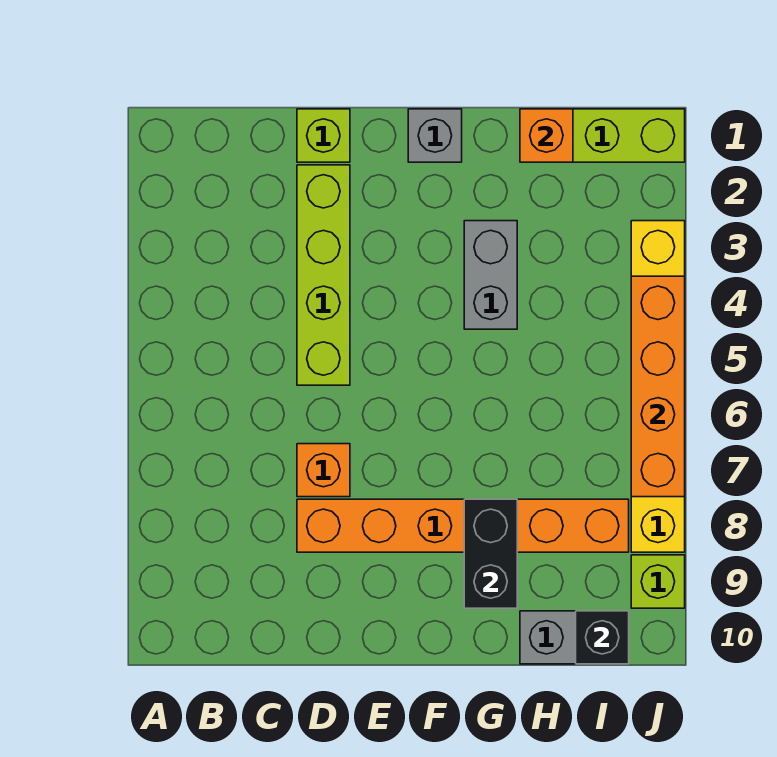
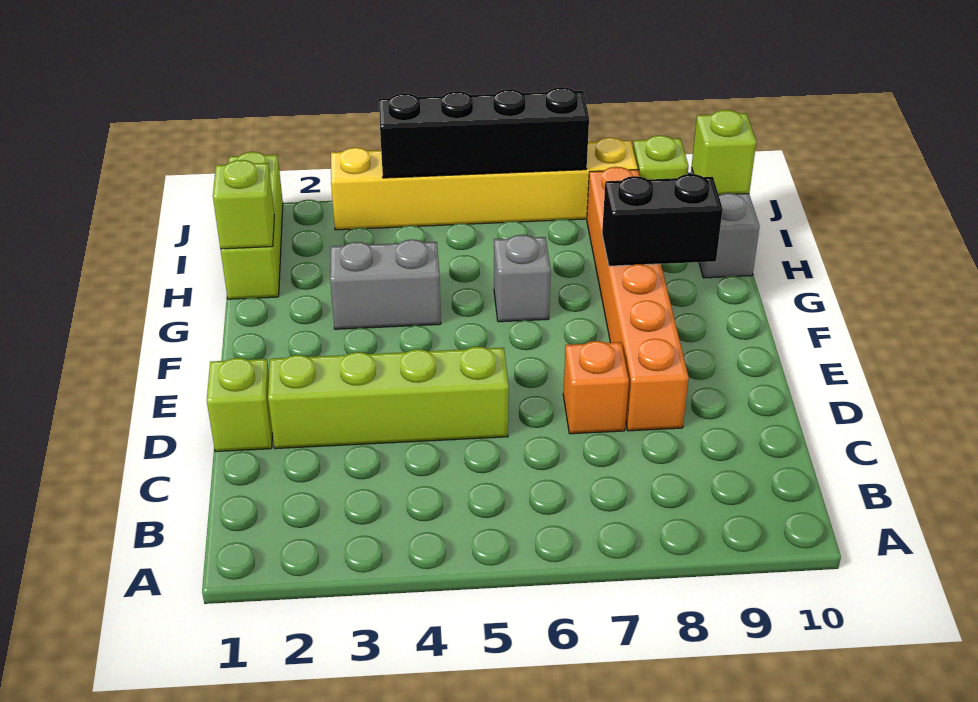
grey 1x1 brick [408,109,462,162] -> grey 1x1 brick moved to [494,235,551,322]
orange 1x1 brick [520,109,573,162] -> lime 1x1 brick [213,160,274,249]
black 1x1 brick [576,611,629,664] -> lime 1x1 brick [692,110,756,195]
orange 1x4 brick [631,276,685,497] -> black 1x4 brick [379,87,589,178]

